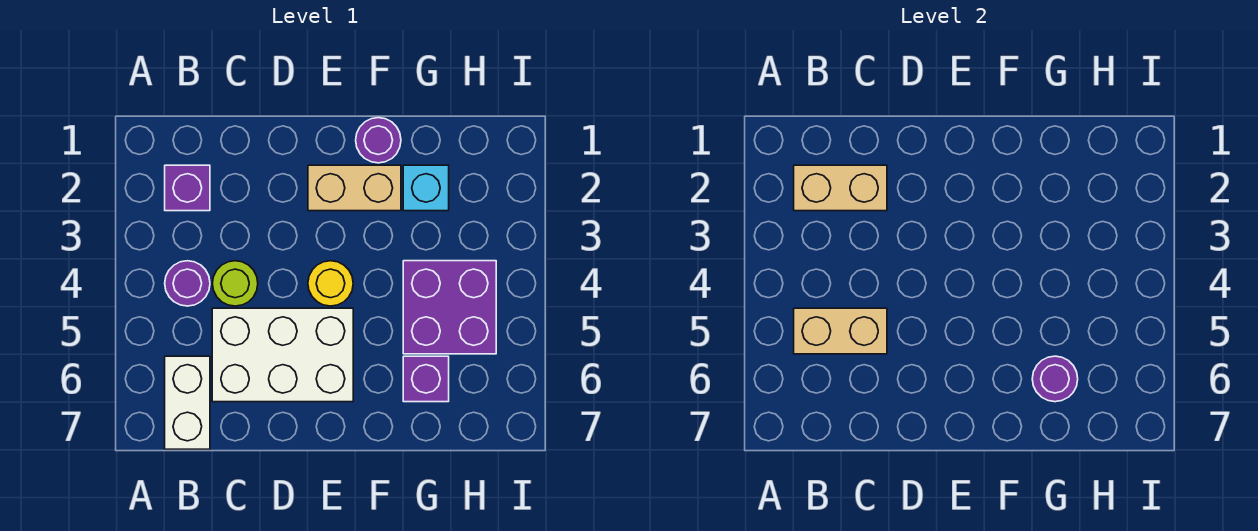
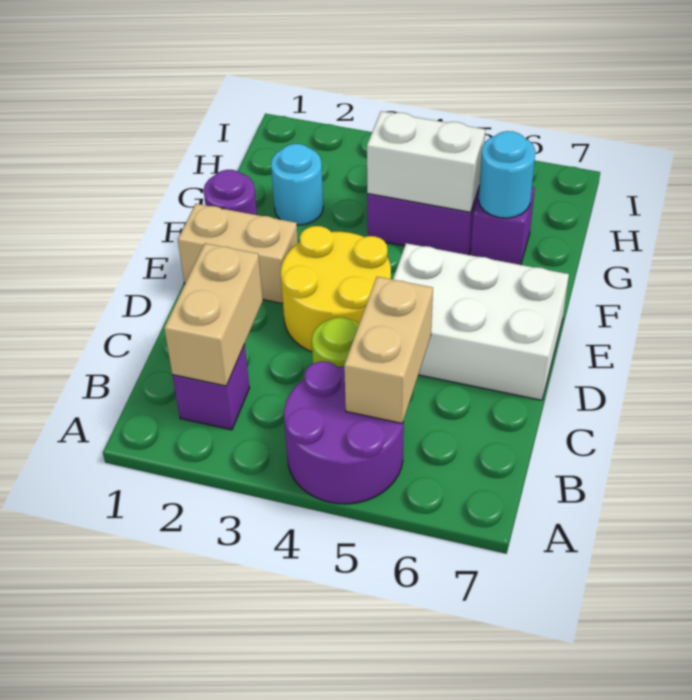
purple 1x1 round brick [165,261,210,306] -> purple 2x2 round brick [284,361,404,504]
white 1x2 brick [165,356,210,449] -> white 1x2 brick moved to [367,111,485,212]
white 2x3 brick [212,308,353,402] -> white 2x3 brick turned to [393,243,569,400]
tan 1x2 brick [308,165,401,211] -> tan 1x2 brick turned to [178,204,298,304]
yellow 1x1 round brick [308,261,353,306] -> yellow 2x2 round brick [281,226,391,352]
cyan 1x1 brick [403,165,449,211] -> cyan 1x1 round brick [271,144,323,225]
purple 1x1 round brick [1032,356,1078,402] -> cyan 1x1 round brick [478,131,535,218]

